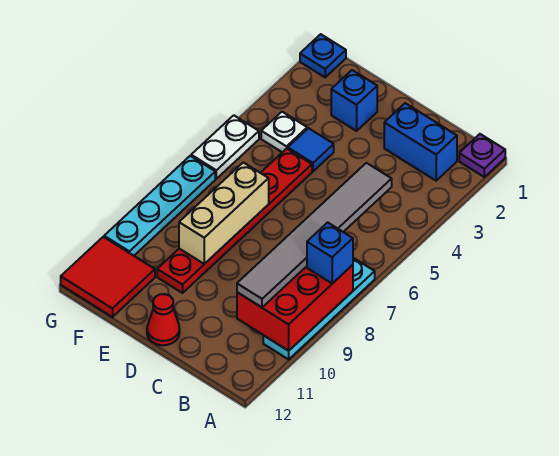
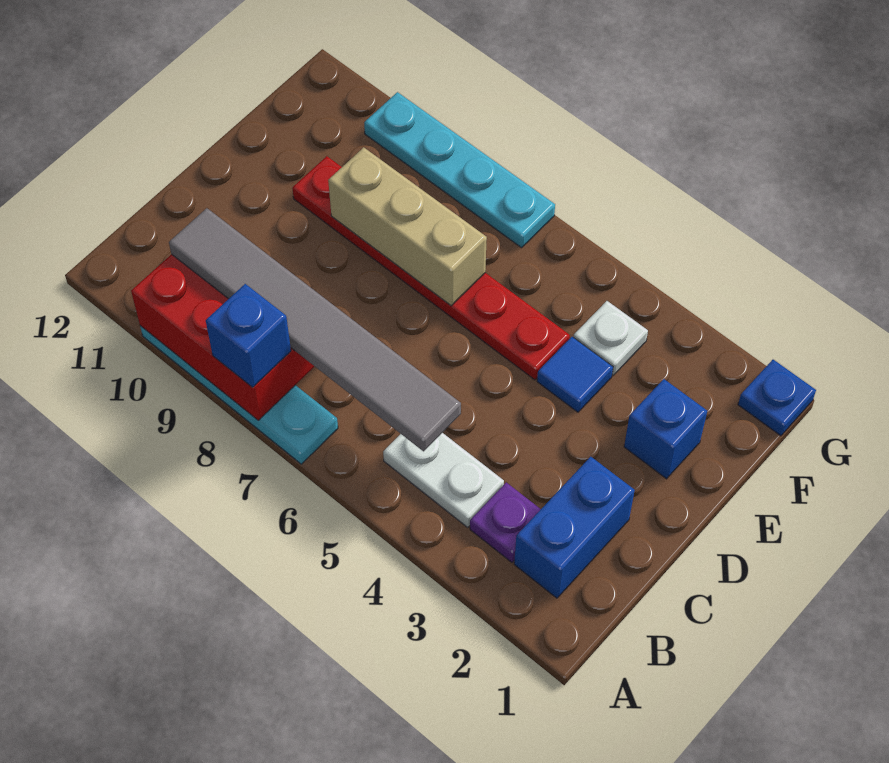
purple 1x1 plate [459,134,505,177] -> purple 1x1 plate moved to [470,482,541,562]
red 1x1 cone [147,294,180,345] -> none
red 2x2 tile [61,237,155,317] -> none
white 1x2 plate [191,115,259,179] -> white 1x2 plate moved to [383,433,504,528]

